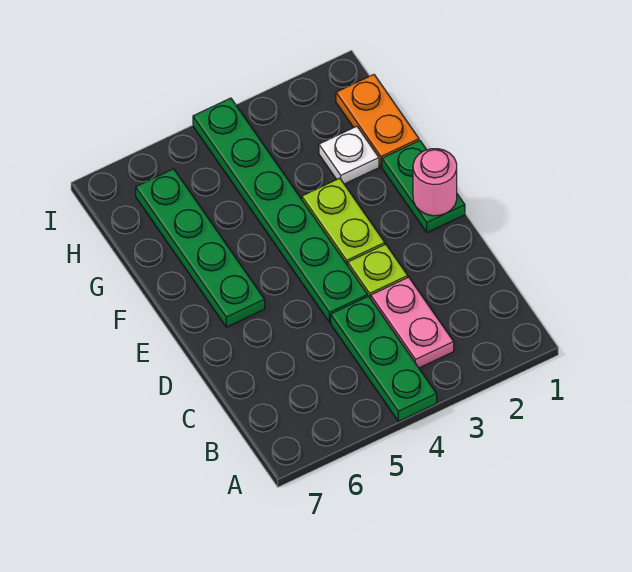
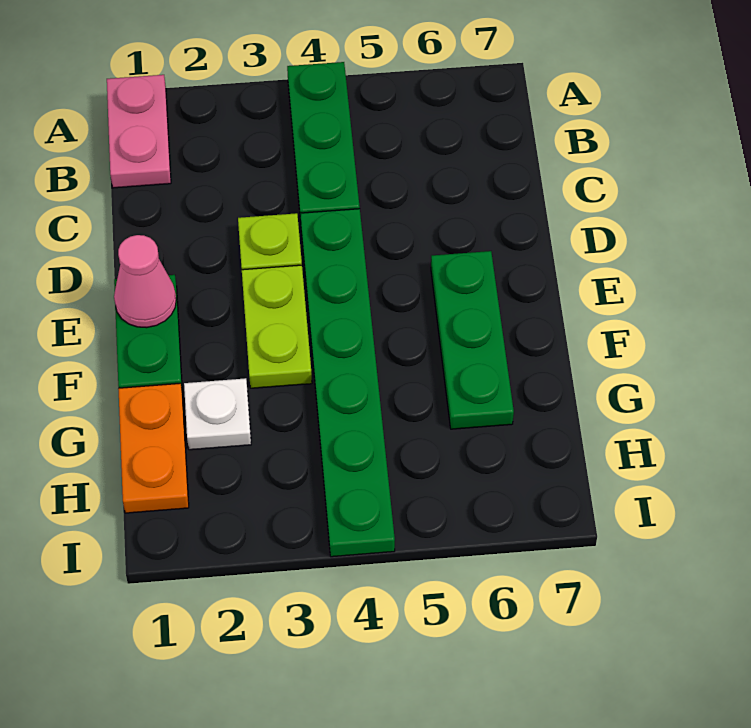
pink 1x2 plate [371,277,454,368] -> pink 1x2 plate moved to [107,75,171,188]
pink 1x1 round brick [413,149,457,216] -> pink 1x1 cone [114,235,176,328]
green 1x4 plate [136,169,265,327] -> green 1x3 plate [431,251,514,429]

